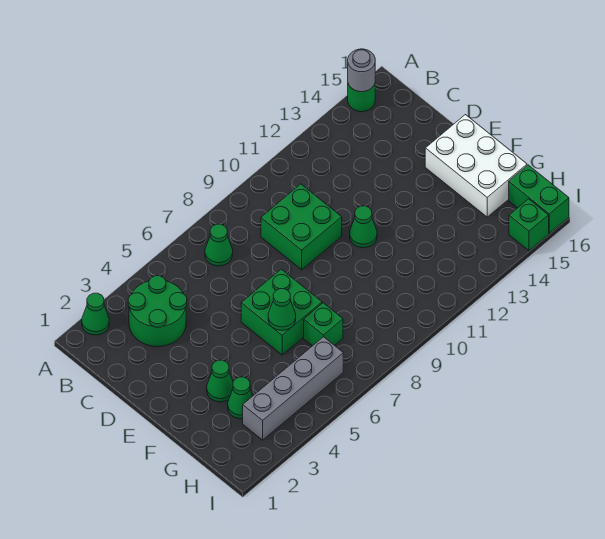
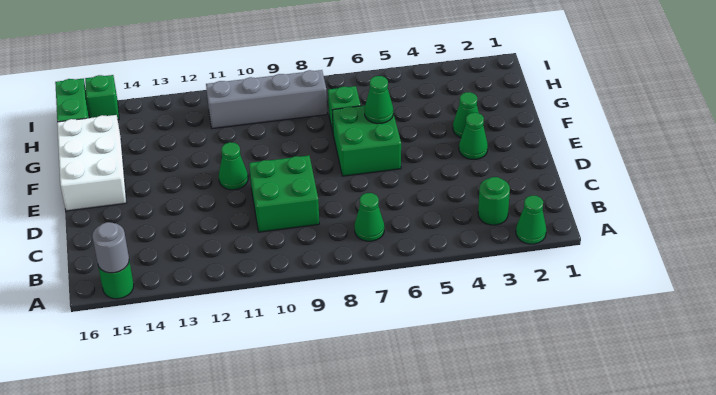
green 2x2 round brick [128,276,187,347] -> green 1x1 round brick [478,177,510,225]
green 1x1 cone [228,377,253,419] -> green 1x1 cone moved to [459,113,488,159]
grey 1x4 brick [243,337,343,440] -> grey 1x4 brick moved to [206,70,327,129]

